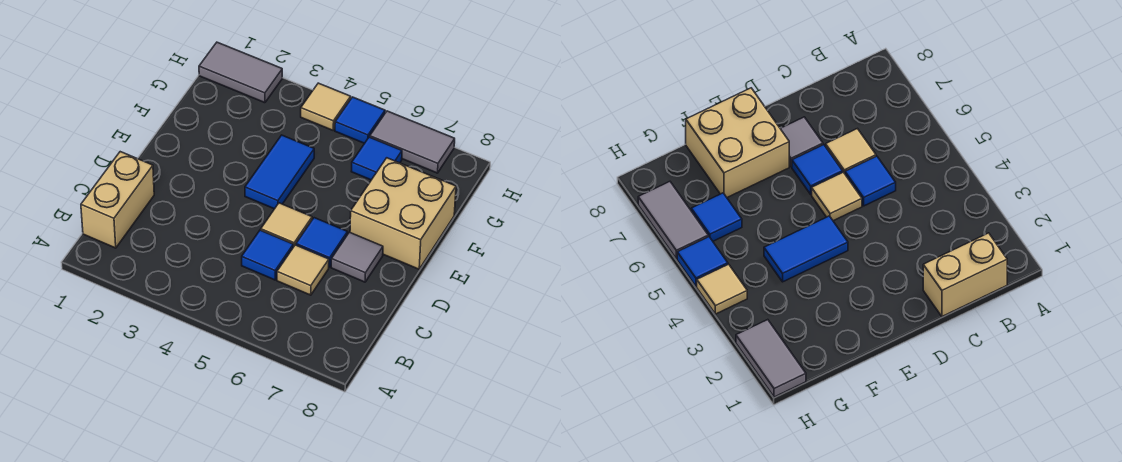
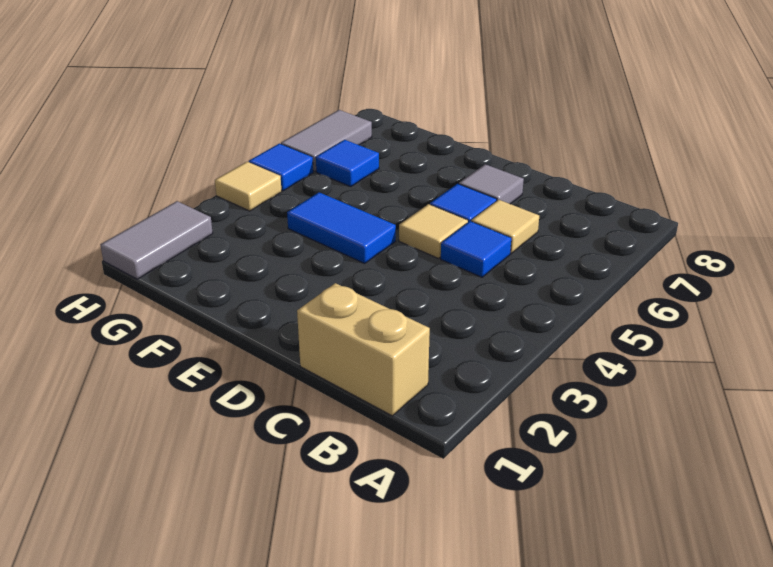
tan 2x2 brick [350,158,456,269] -> none

